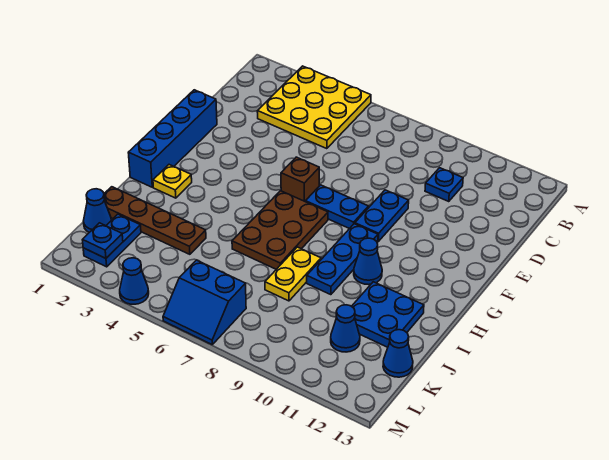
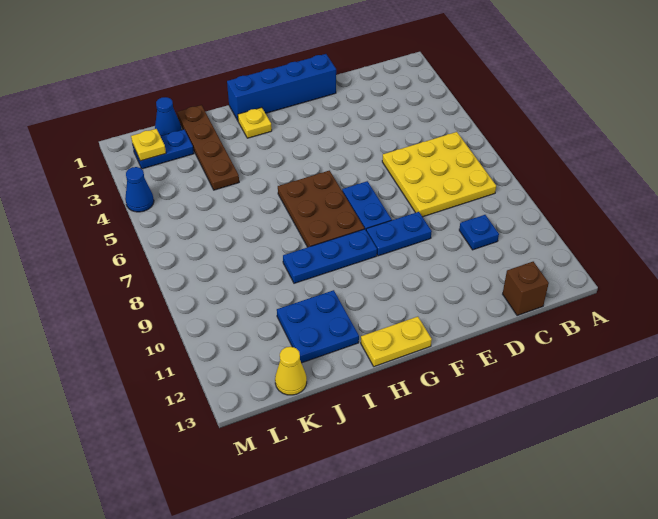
yellow 3x3 plate [257,66,371,149] -> yellow 3x3 plate moved to [382,132,496,217]
brown 1x1 brick [281,157,319,202] -> brown 1x1 brick moved to [503,262,549,316]
brown 2x3 plate [232,191,328,269] -> brown 2x3 plate turned to [278,171,365,247]
blue 1x1 cone [354,238,382,285] -> none
yellow 1x2 plate [265,247,321,301] -> yellow 1x2 plate moved to [361,317,432,367]
blue 1x1 cone [331,305,360,352] -> none
blue 1x1 cone [383,330,413,377] -> yellow 1x1 cone [275,347,307,395]
blue 1x1 plate [83,223,123,258] -> yellow 1x1 plate [131,129,166,161]
blue 2x2 slope [163,260,246,344] -> none

